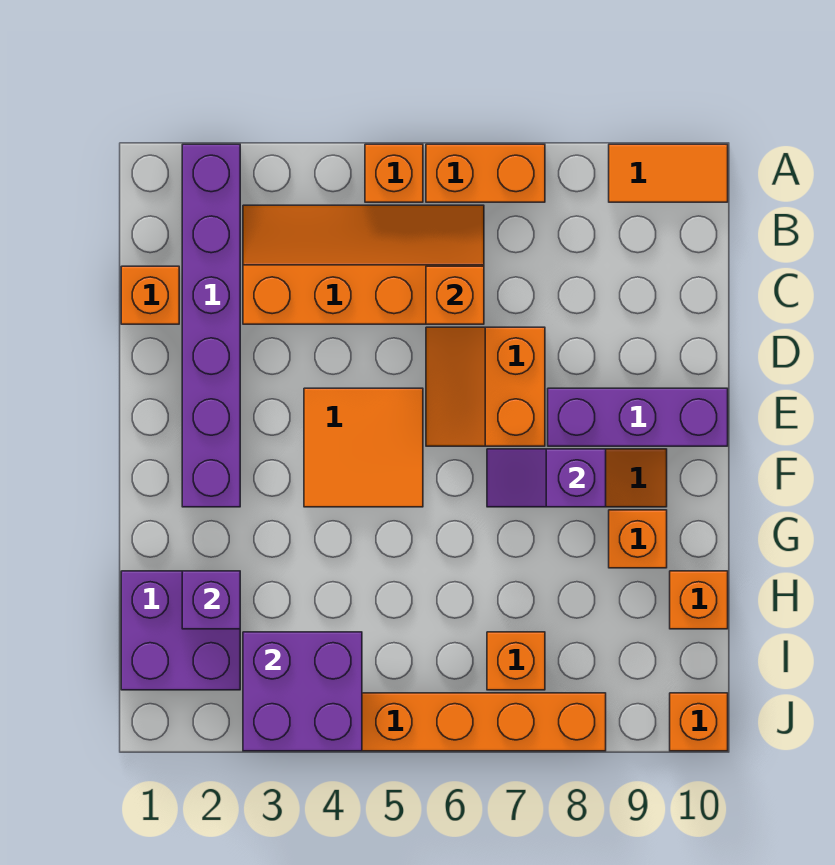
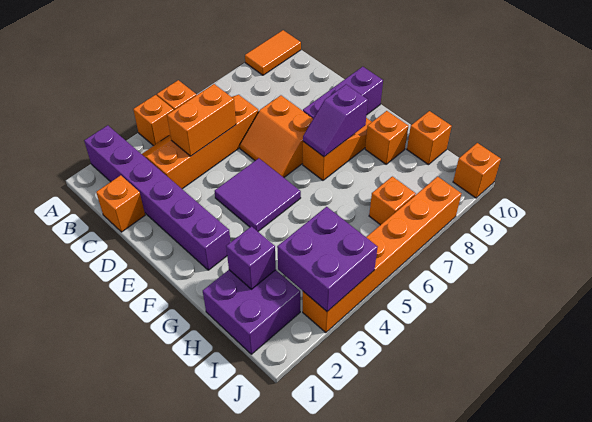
orange 1x2 brick [426,144,545,202] -> orange 1x2 brick moved to [167,84,236,156]
orange 1x1 brick [426,266,484,324] -> orange 1x1 brick moved to [133,95,174,146]
orange 2x2 tile [304,388,423,507] -> purple 2x2 tile [215,158,301,231]

